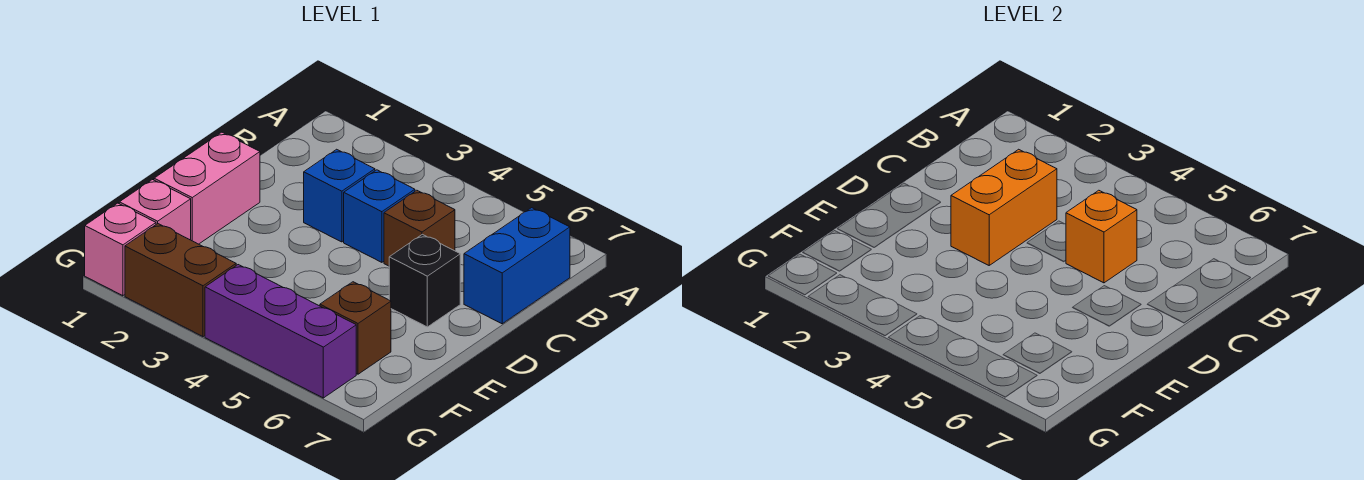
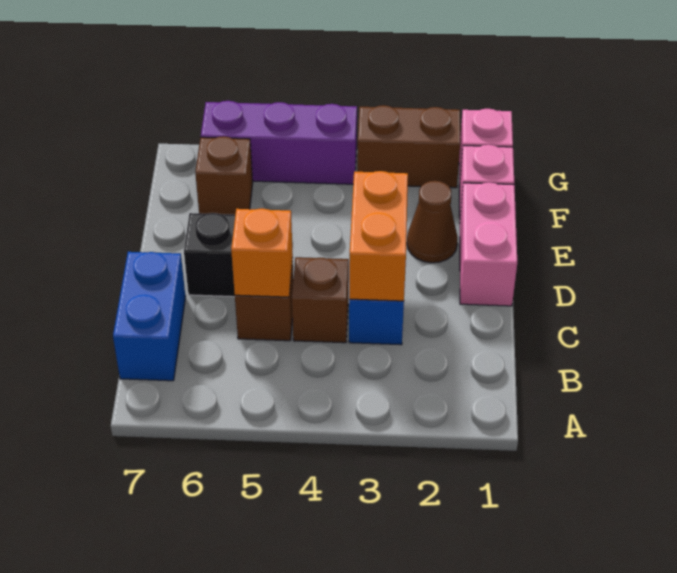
blue 1x1 brick [344,170,415,262] -> brown 1x1 brick [292,257,349,343]
none -> brown 1x1 cone [407,181,458,263]

